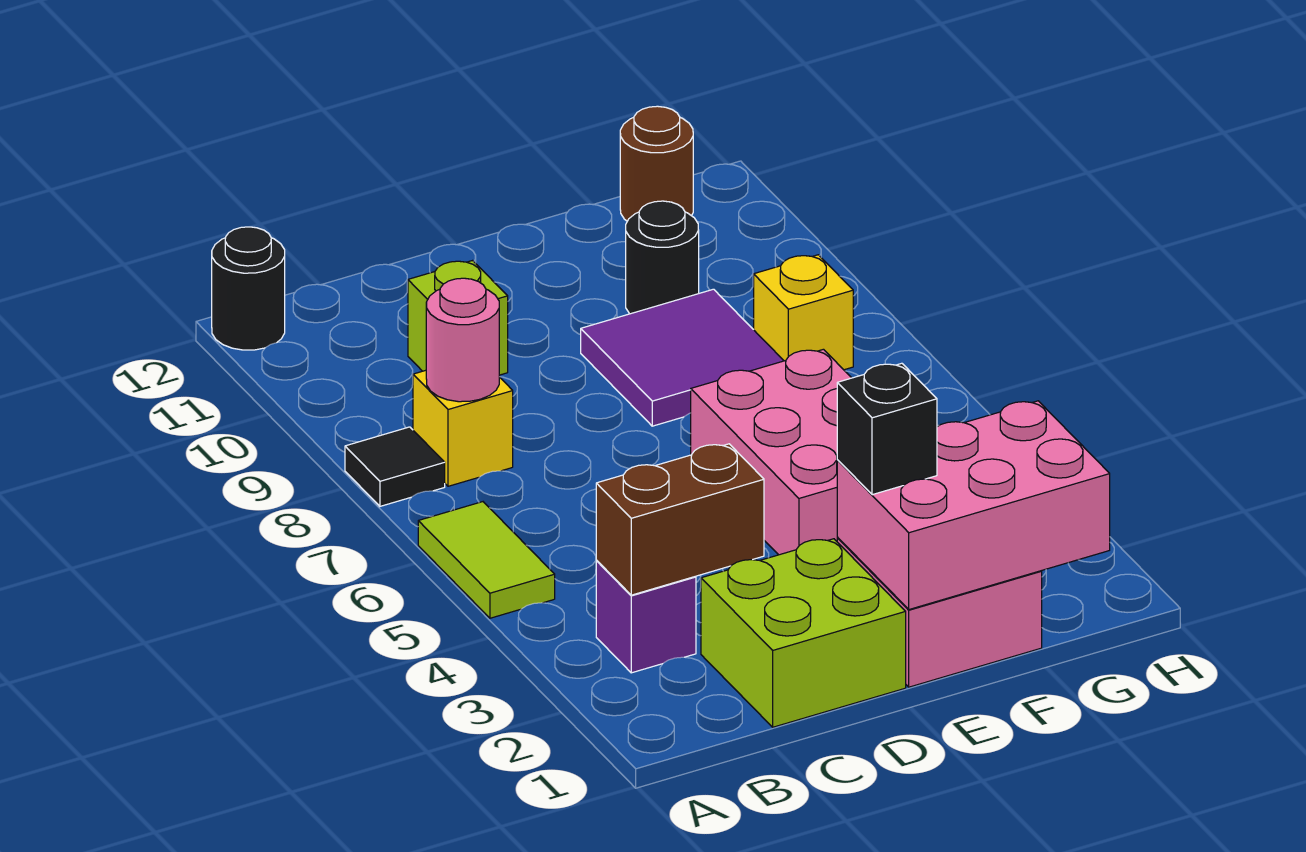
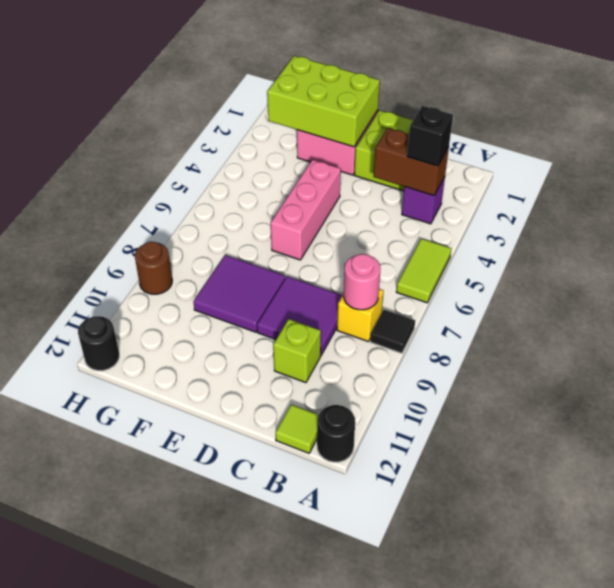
none -> lime 1x1 tile [276,405,318,453]
none -> purple 2x2 tile [257,276,343,356]
pink 2x3 brick [837,401,1110,609] -> lime 2x3 brick [267,56,380,147]
black 1x1 brick [837,363,937,495] -> black 1x1 brick moved to [407,106,453,166]
pink 2x3 brick [691,349,851,555] -> pink 1x3 brick [271,160,341,260]
black 1x1 round brick [626,201,699,314] -> black 1x1 round brick moved to [78,316,119,371]
yellow 1x1 brick [754,255,853,370] -> none
brown 1x1 round brick [620,106,693,221] -> brown 1x1 round brick moved to [135,242,172,294]

